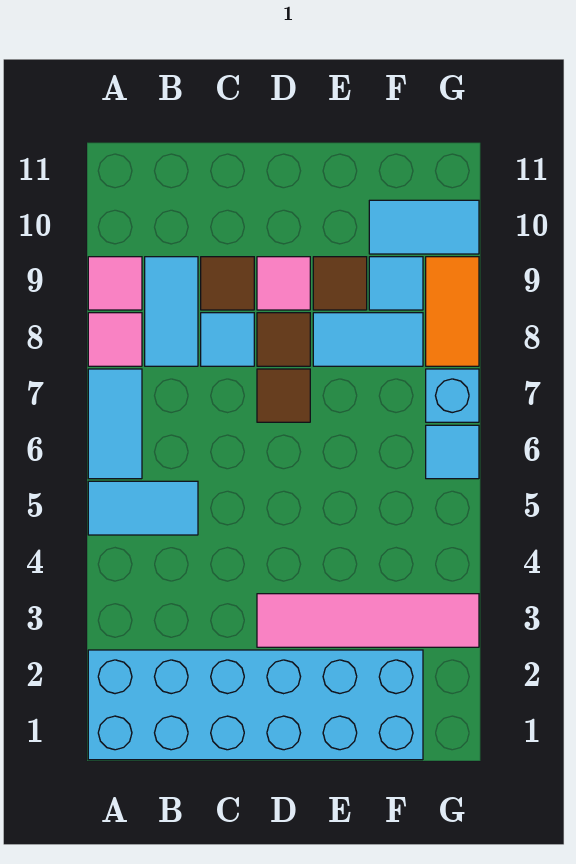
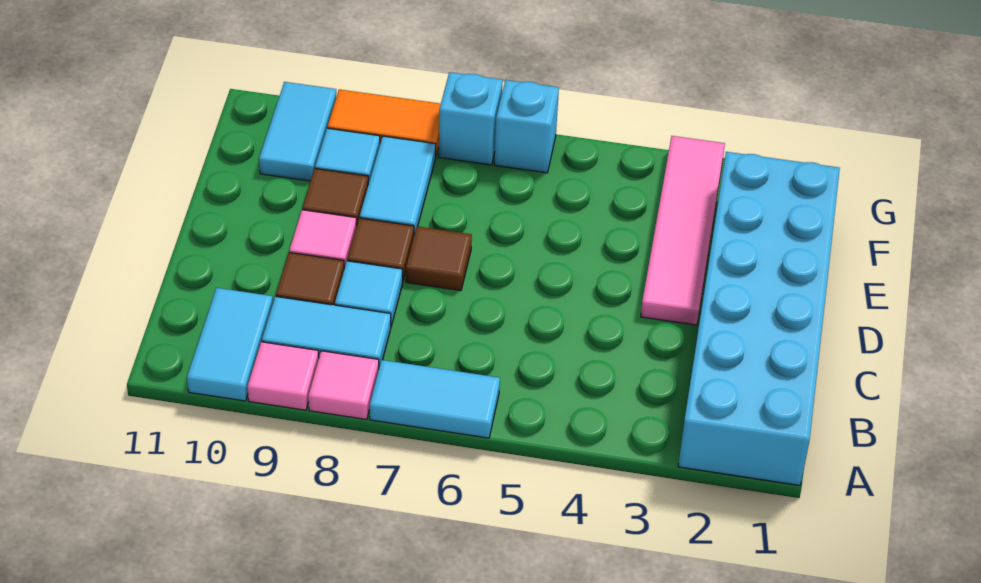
cyan 1x2 tile [88,481,198,535] -> cyan 1x2 tile moved to [187,288,273,401]
cyan 1x1 tile [426,425,479,479] -> cyan 1x1 brick [494,80,559,173]

